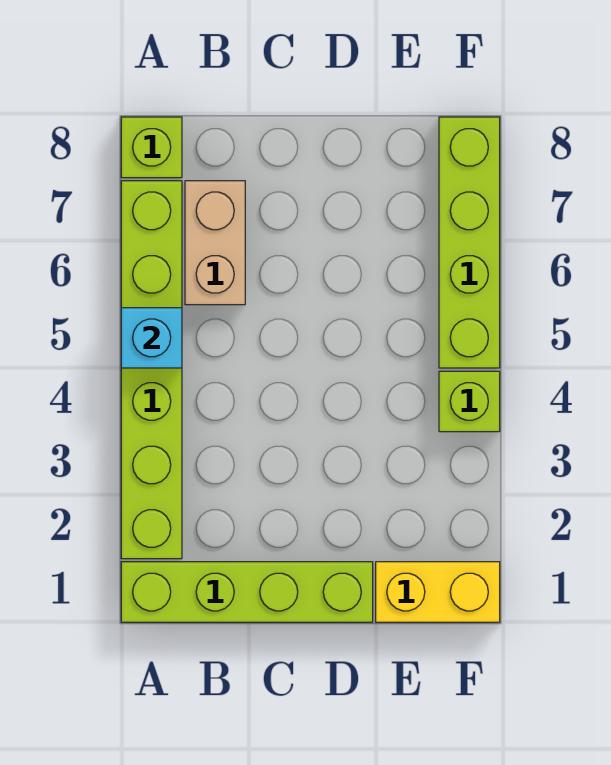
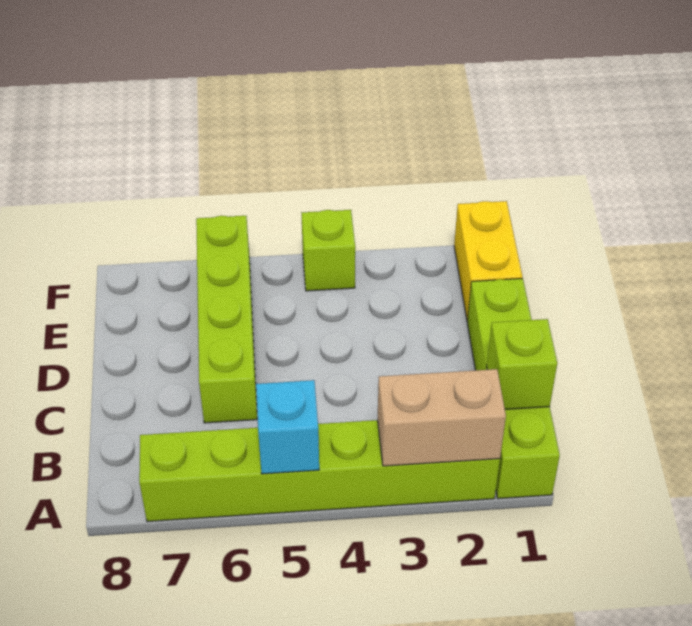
lime 1x1 brick [121,117,182,178] -> lime 1x1 brick moved to [487,319,557,409]
tan 1x2 brick [185,181,245,305] -> tan 1x2 brick moved to [377,369,506,466]
lime 1x4 brick [439,117,500,368] -> lime 1x4 brick turned to [196,216,257,423]

